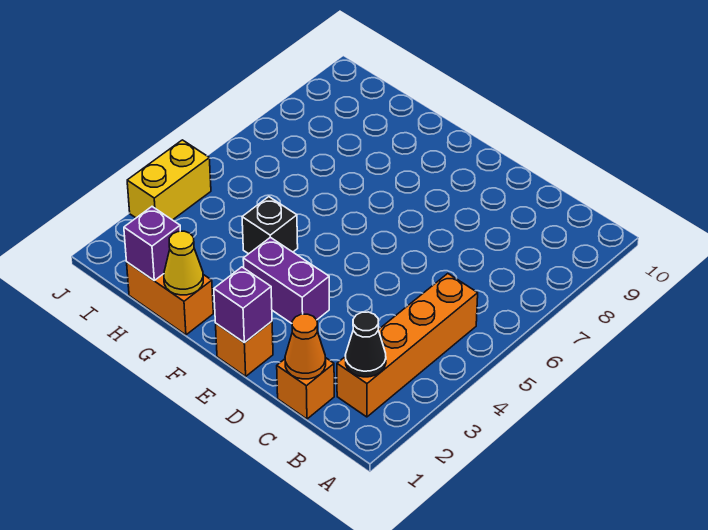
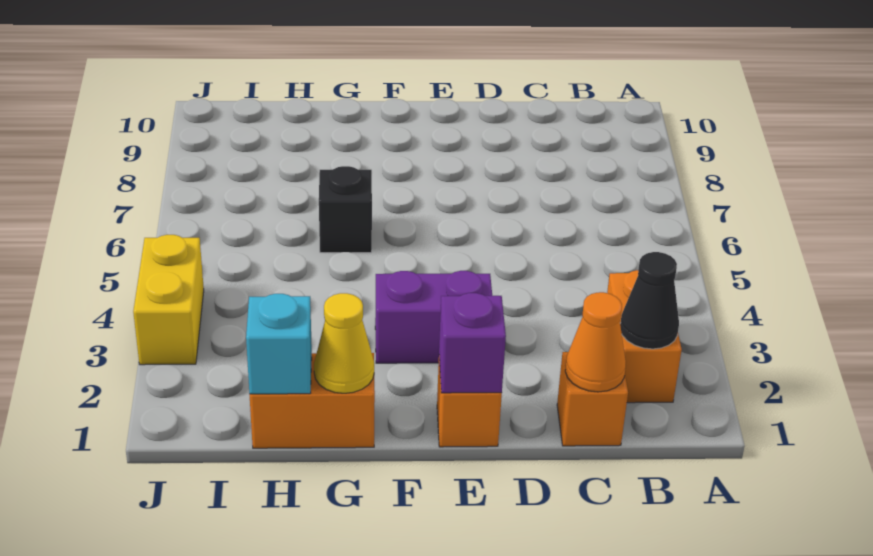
orange 1x4 brick [337,274,478,417] -> orange 1x2 brick [607,270,682,403]
black 1x1 brick [242,197,298,254] -> black 1x1 brick moved to [319,166,372,253]
purple 1x1 brick [124,207,180,280] -> cyan 1x1 brick [246,294,312,394]

